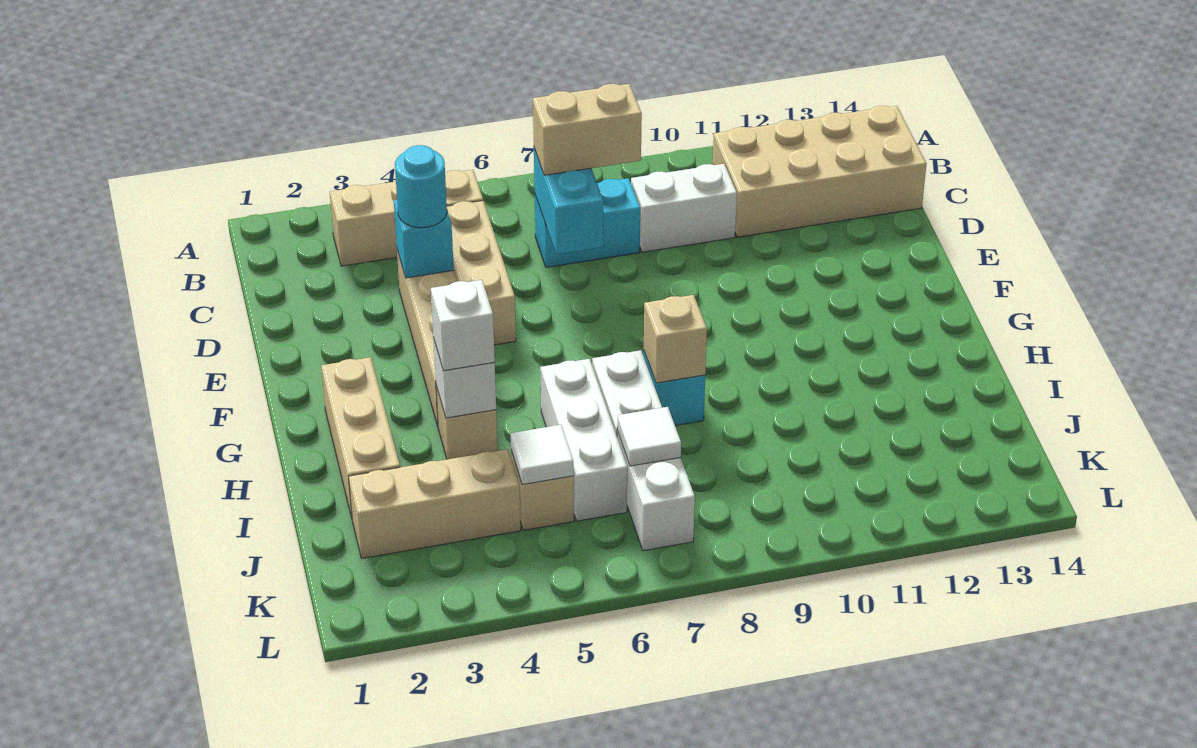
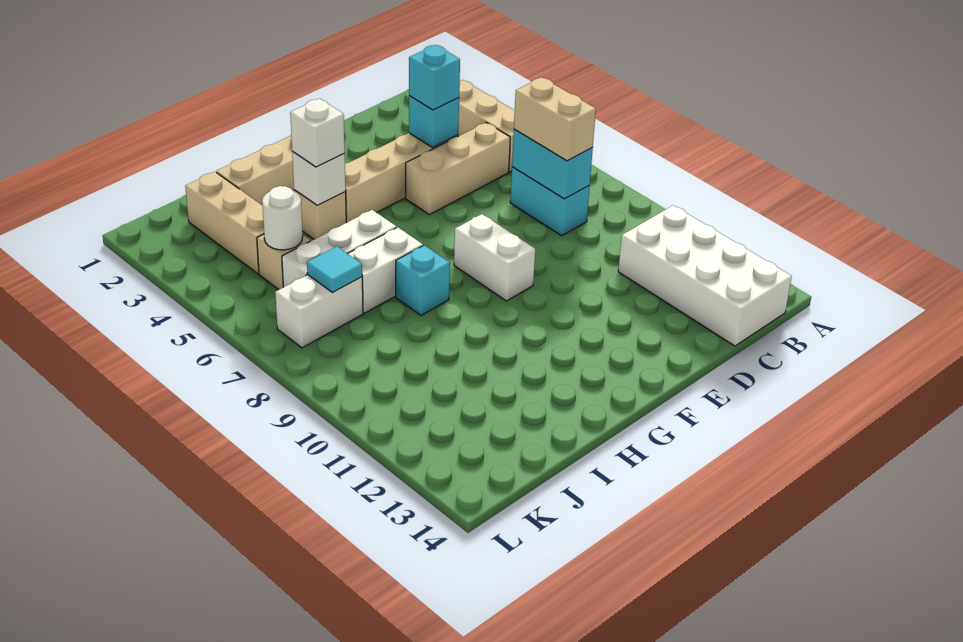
tan 2x4 brick [713,106,926,237] -> white 2x4 brick [618,205,792,346]
cyan 1x2 brick [534,148,603,254] -> cyan 1x2 brick turned to [512,129,593,199]
white 1x2 brick [631,164,737,252] -> white 1x2 brick moved to [454,214,535,301]
cyan 1x1 round brick [395,145,447,228] -> cyan 1x1 brick [409,45,460,110]
tan 1x1 brick [644,295,707,383] -> none
white 1x1 tile [510,425,574,485] -> white 1x1 round brick [262,186,303,250]
white 1x1 tile [617,407,681,466] -> cyan 1x1 tile [307,246,362,292]

